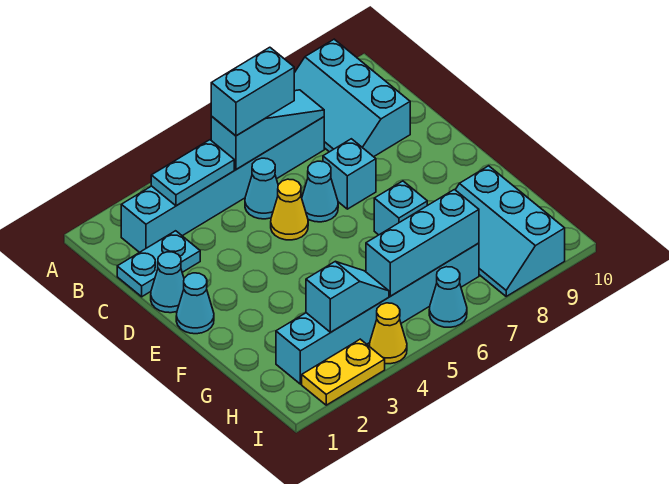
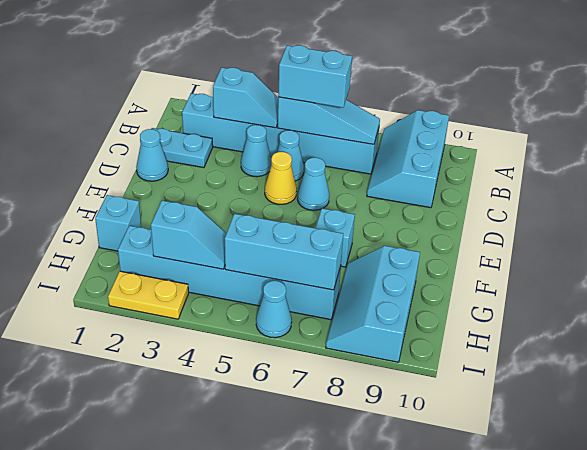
cyan 1x2 plate [151,140,234,206] -> cyan 1x2 slope [213,68,278,128]
cyan 1x1 brick [323,139,376,209] -> cyan 1x1 brick moved to [95,195,141,251]
cyan 1x1 cone [176,273,214,334] -> cyan 1x1 cone moved to [241,125,272,177]
yellow 1x1 cone [369,303,407,364] -> none

